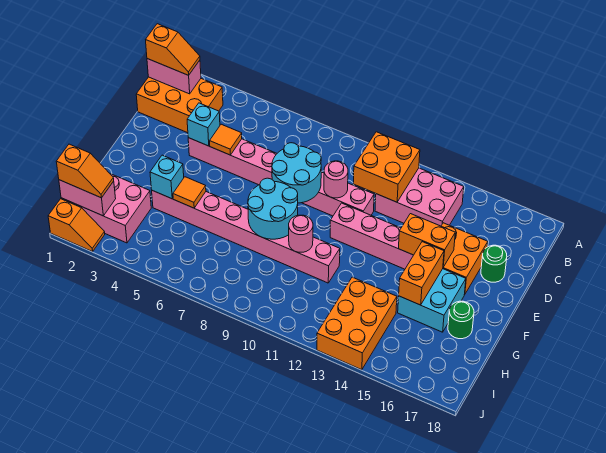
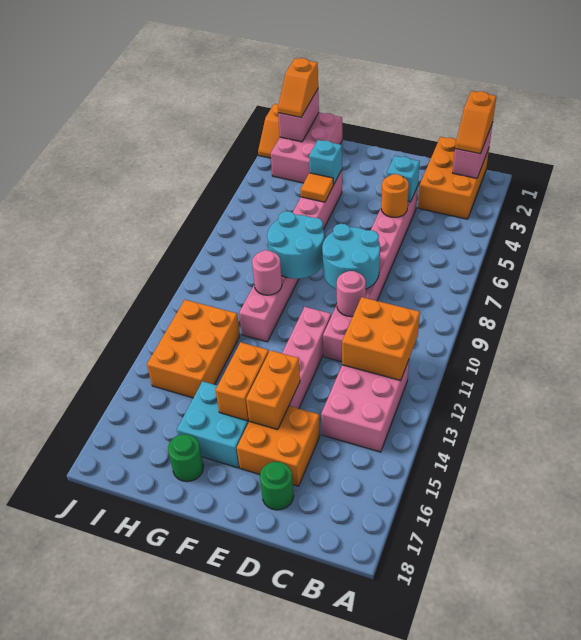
orange 1x1 tile [210,124,242,155] -> orange 1x1 round brick [381,174,409,217]
orange 1x2 brick [399,242,444,305] -> orange 1x2 brick turned to [216,342,269,421]
orange 2x3 brick [317,277,397,370] -> orange 2x3 brick turned to [147,300,240,398]

